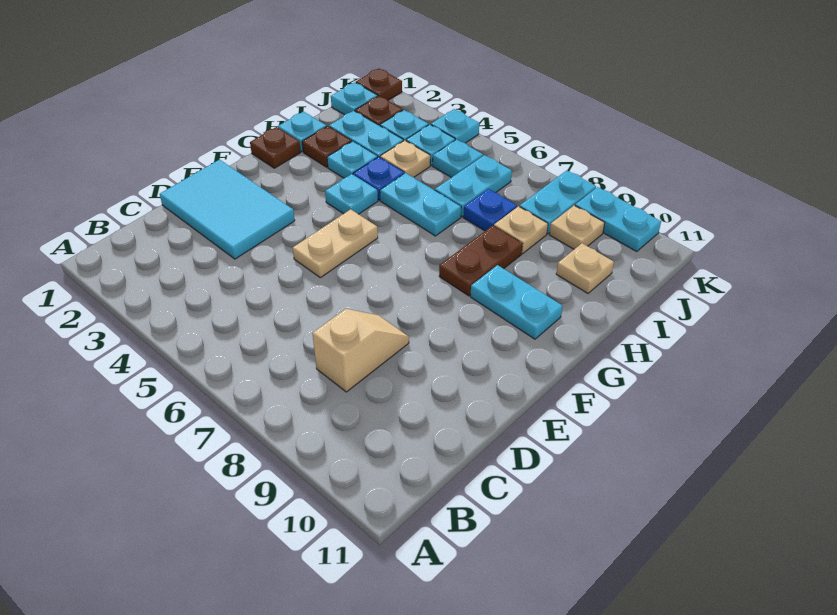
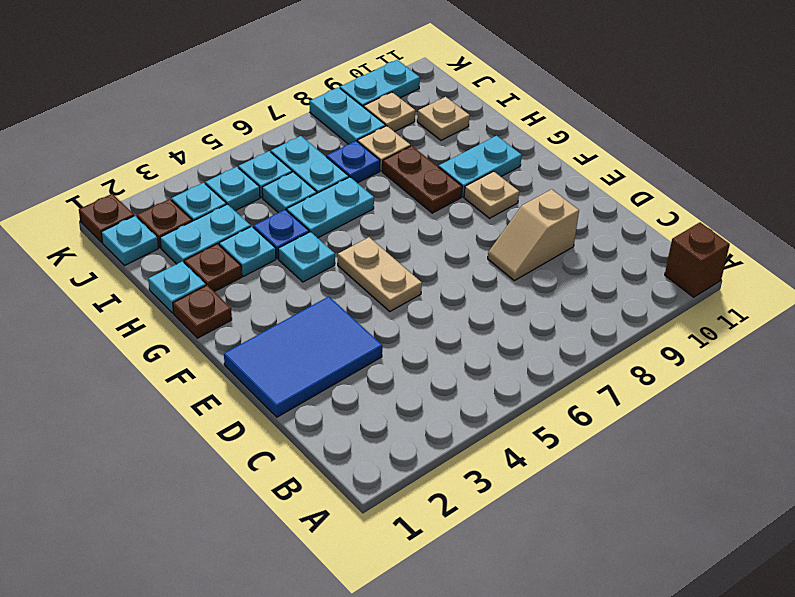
none -> brown 1x1 brick [665,222,730,297]
tan 1x2 slope [312,309,409,392] -> tan 1x2 slope turned to [488,189,579,281]
cyan 2x3 tile [160,160,295,259] -> blue 2x3 tile [224,297,382,417]
tan 1x1 plate [380,140,430,177] -> tan 1x1 plate moved to [464,171,519,218]
cyan 1x1 plate [431,109,479,143] -> cyan 1x1 plate moved to [262,172,317,213]

